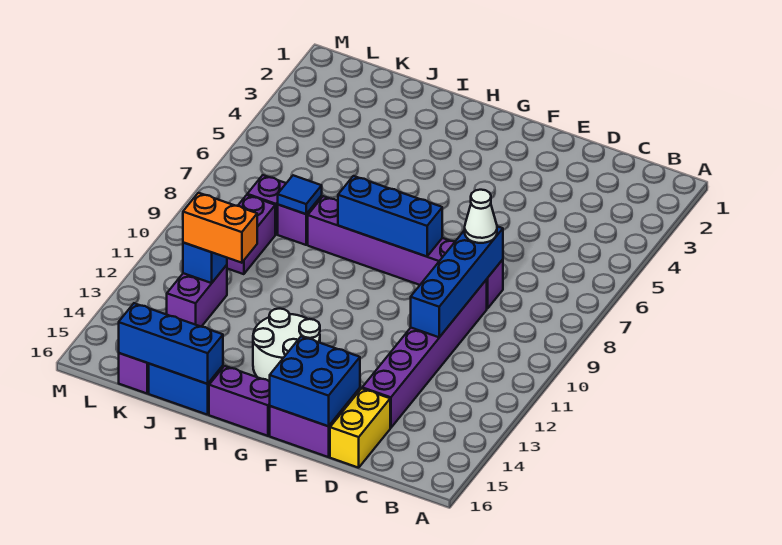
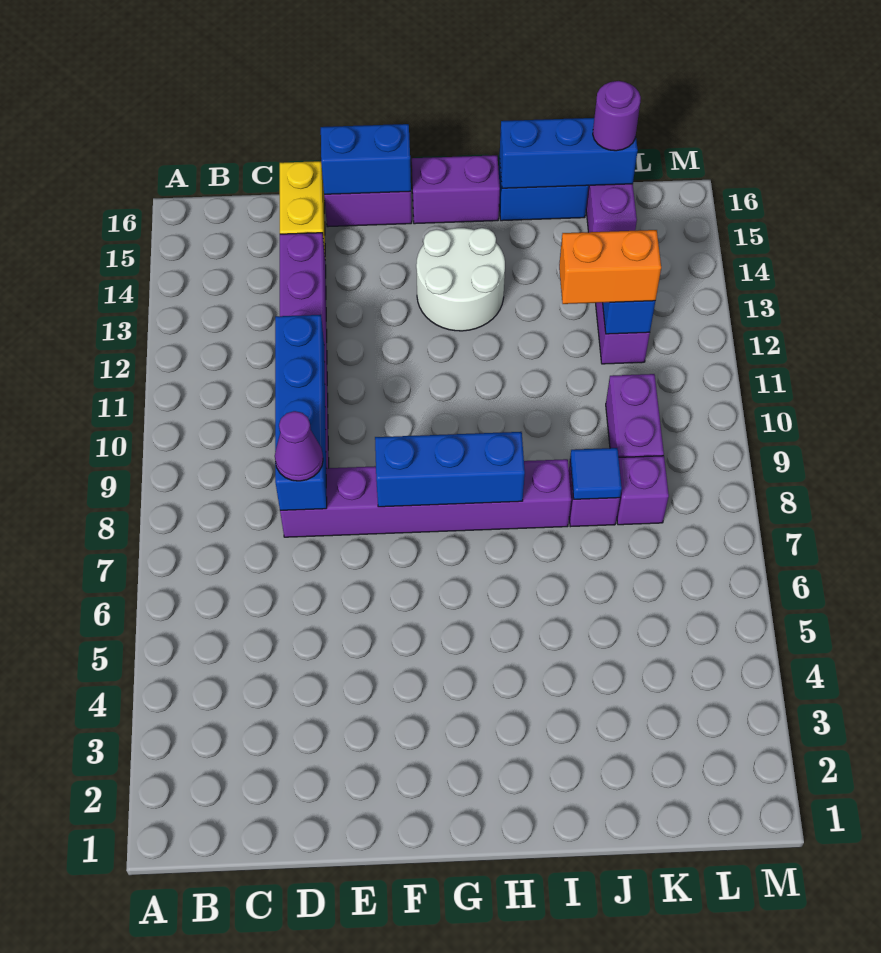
white 1x1 cone [465,190,497,243] -> purple 1x1 cone [275,411,323,481]
blue 2x2 brick [270,336,360,426] -> blue 1x2 brick [321,124,411,195]
none -> purple 1x1 round brick [593,81,641,151]

